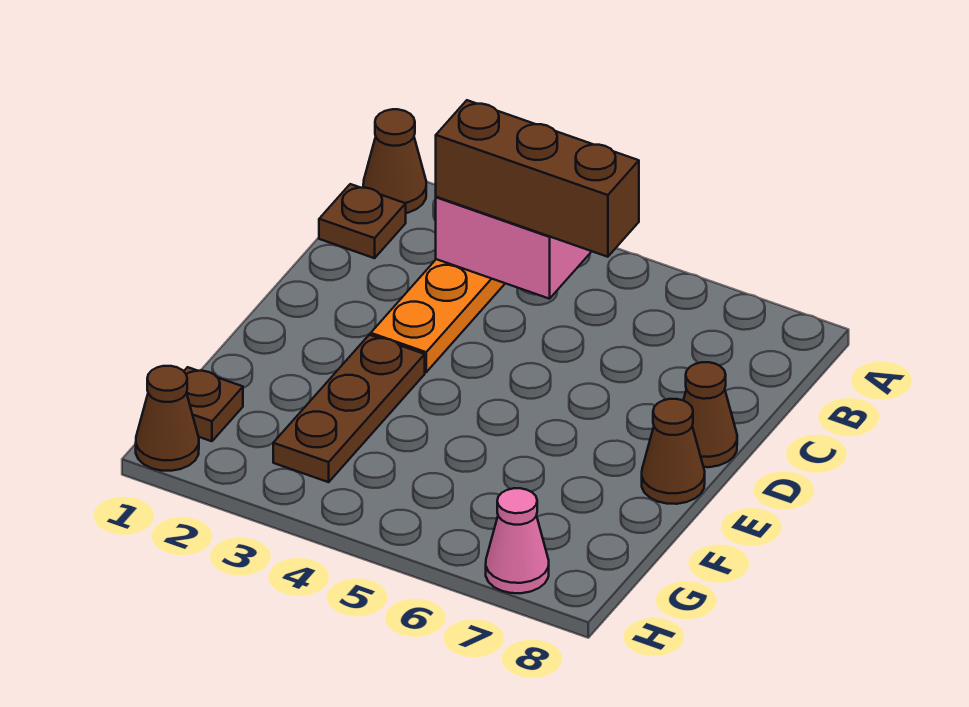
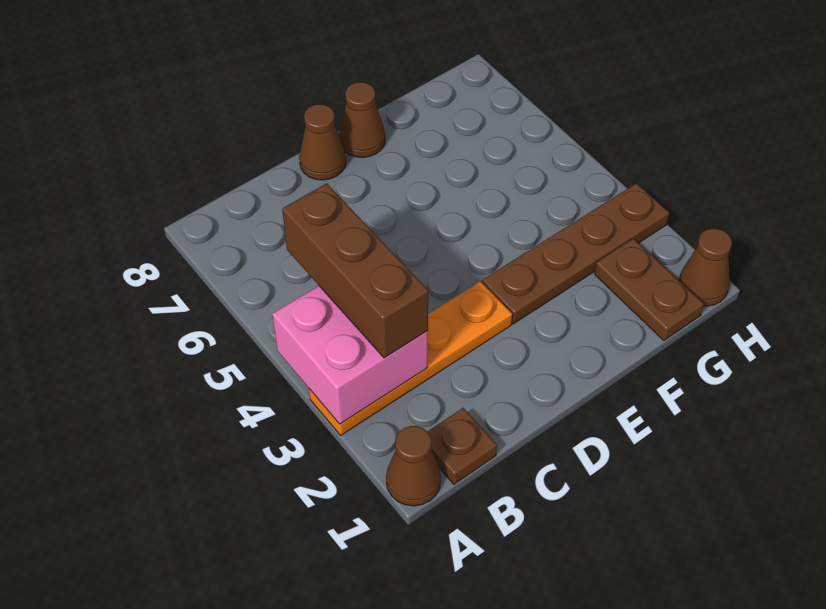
brown 1x3 plate [273,335,425,482] -> brown 1x4 plate [482,183,669,324]
brown 1x1 plate [184,367,243,441] -> brown 1x2 plate [595,239,704,341]
pink 1x1 cone [486,488,549,593] -> none

